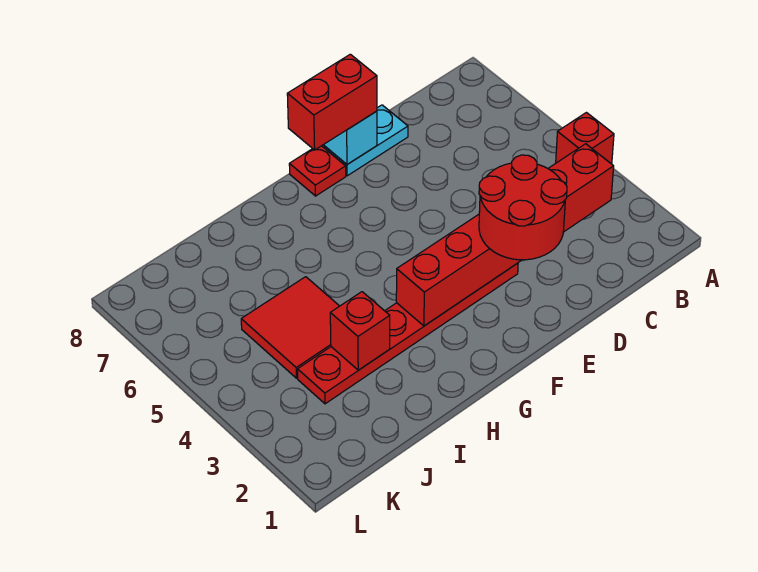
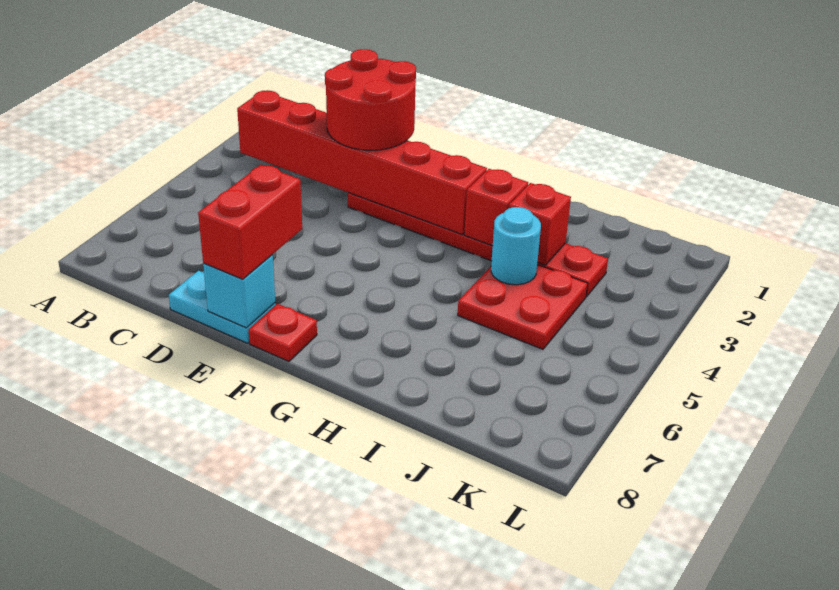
red 1x1 brick [556,113,614,164] -> red 1x1 brick moved to [464,169,528,246]
red 1x2 brick [287,54,377,150] -> red 1x2 brick turned to [198,165,302,279]
red 2x2 tile [241,277,339,378] -> red 2x2 plate [458,264,588,349]
none -> cyan 1x1 round brick [491,207,541,285]

